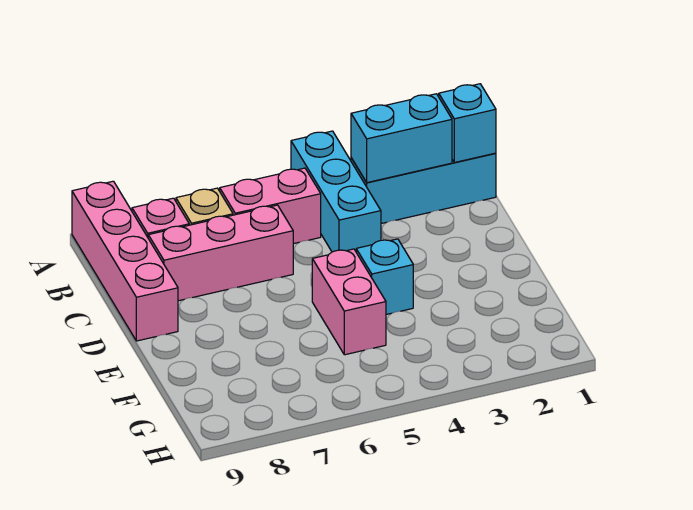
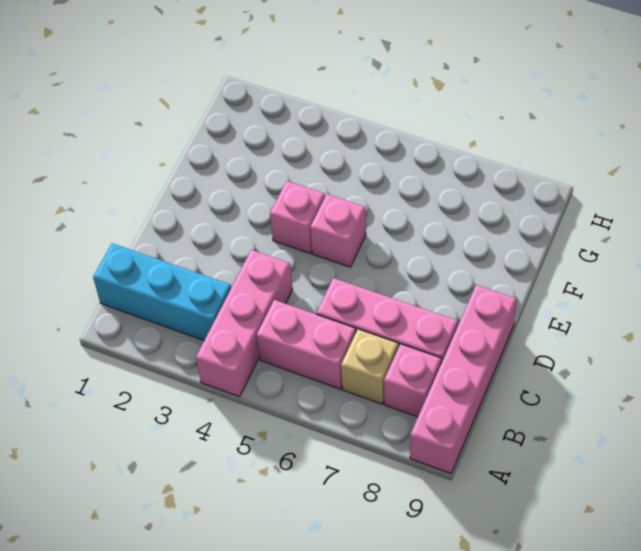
cyan 1x3 brick [291,131,381,252] -> pink 1x3 brick [196,250,293,397]
cyan 1x1 brick [439,84,496,163] -> none
cyan 1x2 brick [351,94,452,183] -> none
cyan 1x1 brick [356,239,413,314] -> pink 1x1 brick [270,181,325,254]
pink 1x2 brick [312,249,386,355] -> pink 1x1 brick [310,194,366,267]

